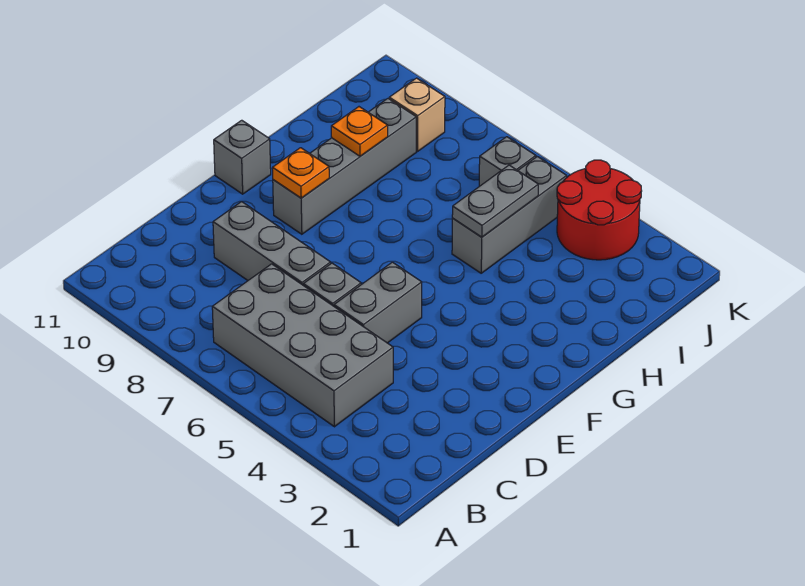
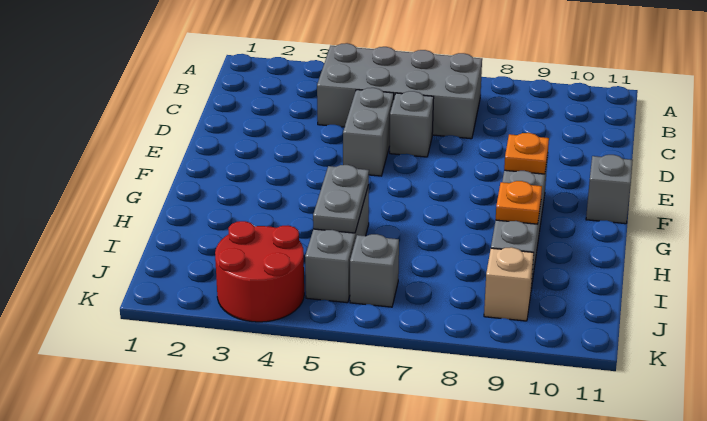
grey 1x3 brick [213,202,331,285] -> none

